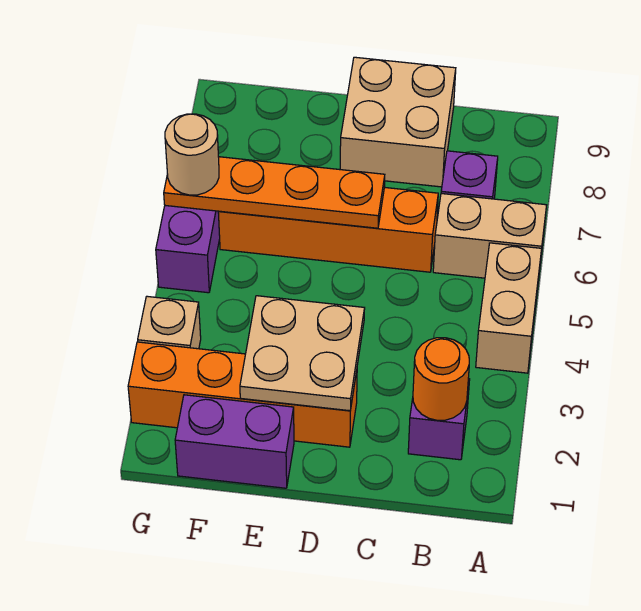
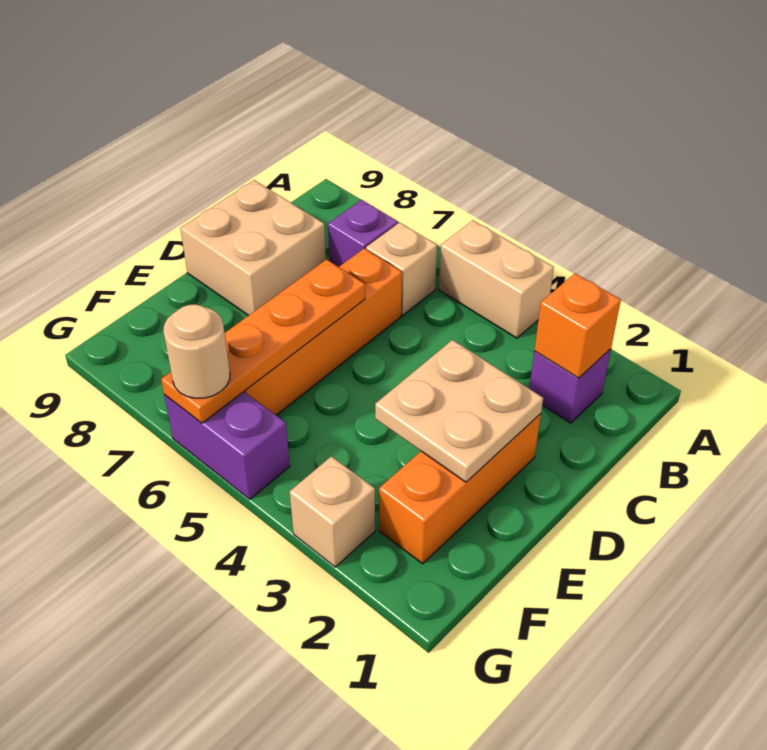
tan 1x2 brick [433,194,547,278] -> tan 1x1 brick [366,222,437,315]
orange 1x1 round brick [413,338,469,420] -> orange 1x1 brick [534,273,621,378]
orange 1x4 brick [128,342,357,447] -> orange 1x3 brick [379,414,541,564]
purple 1x2 brick [175,395,294,488] -> none

